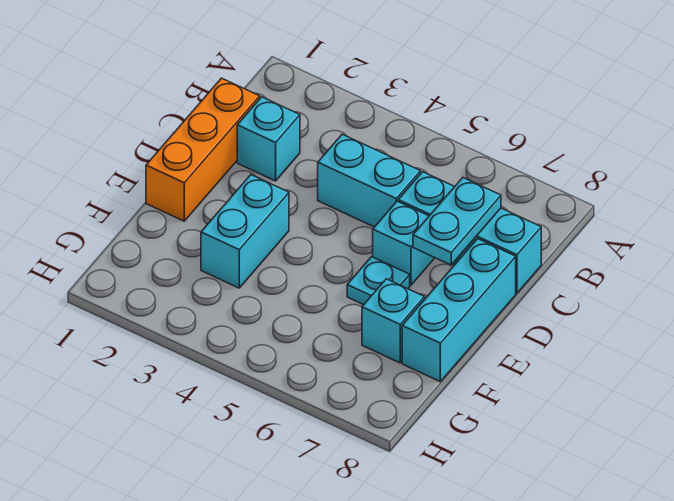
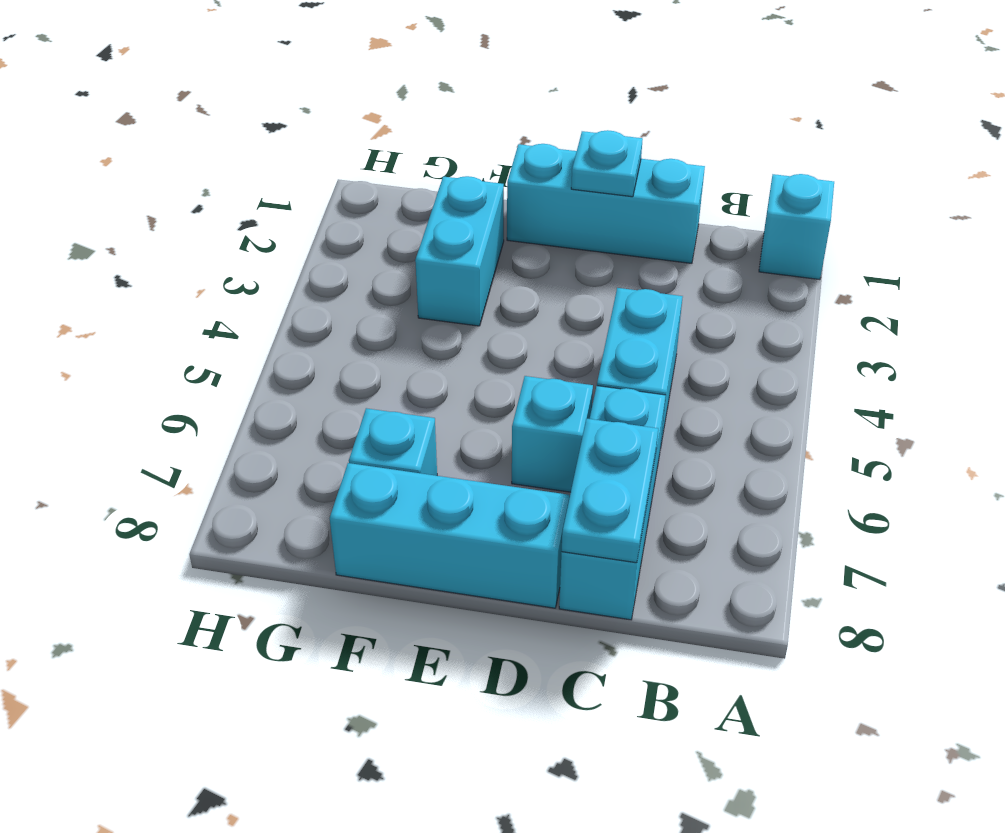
orange 1x3 brick [146,78,260,221] -> cyan 1x3 brick [507,144,705,263]
cyan 1x1 brick [237,97,300,181] -> cyan 1x1 brick moved to [759,174,834,280]
cyan 1x2 plate [413,178,501,265] -> cyan 1x2 plate turned to [562,419,658,563]
cyan 1x2 brick [201,175,289,288] -> cyan 1x2 brick turned to [415,176,504,326]
cyan 1x1 plate [347,257,410,305] -> cyan 1x1 plate moved to [571,130,643,197]

